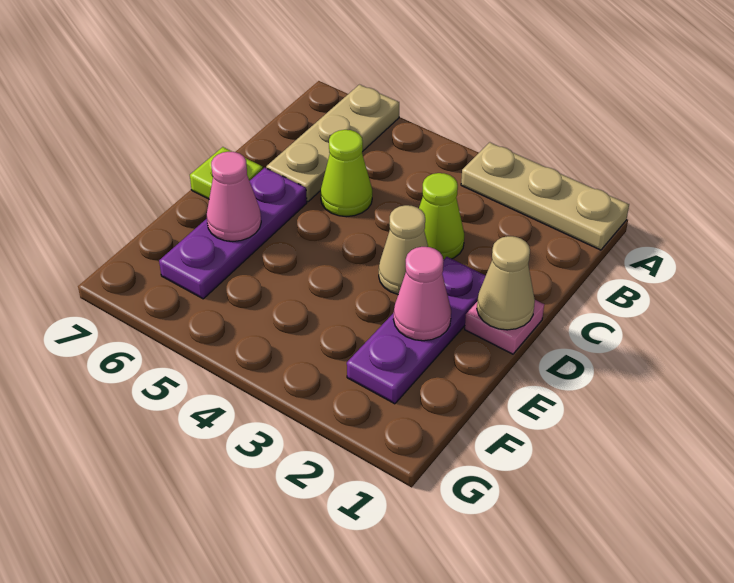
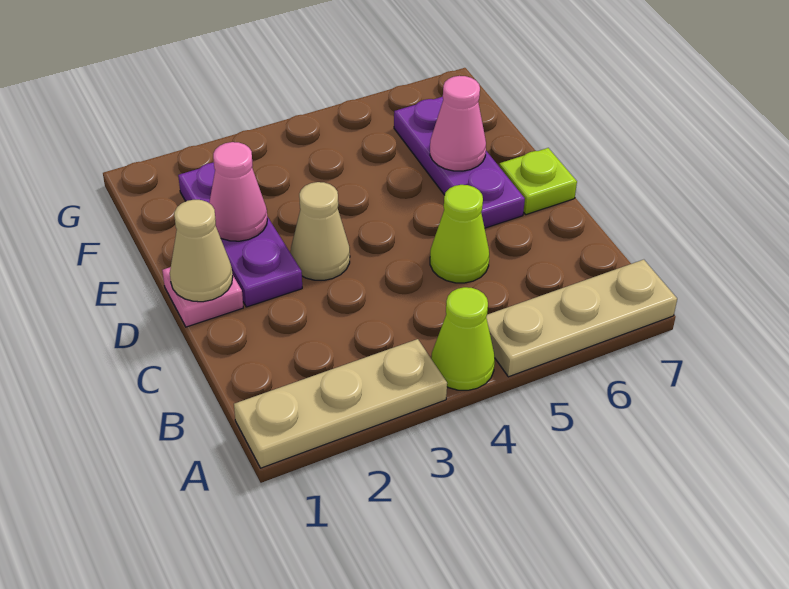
tan 1x3 plate [266,85,399,201] -> tan 1x3 plate turned to [486,260,677,377]
lime 1x1 cone [419,173,464,260] -> lime 1x1 cone moved to [431,287,495,390]

